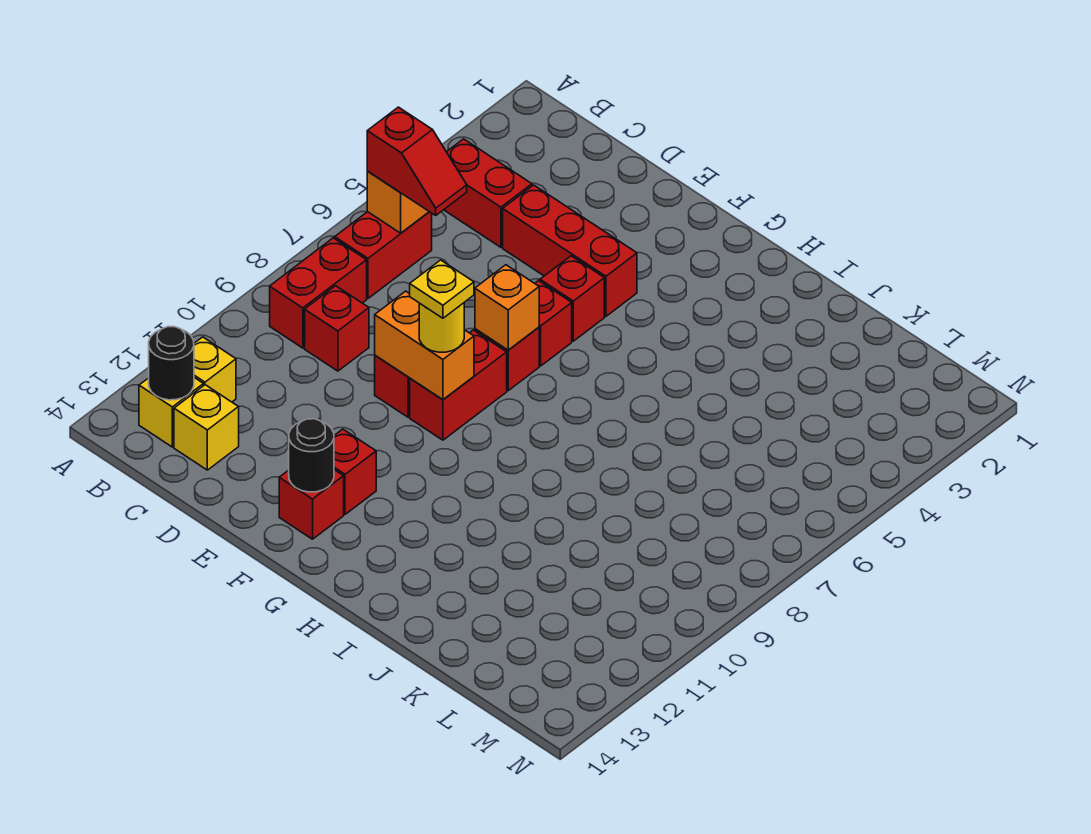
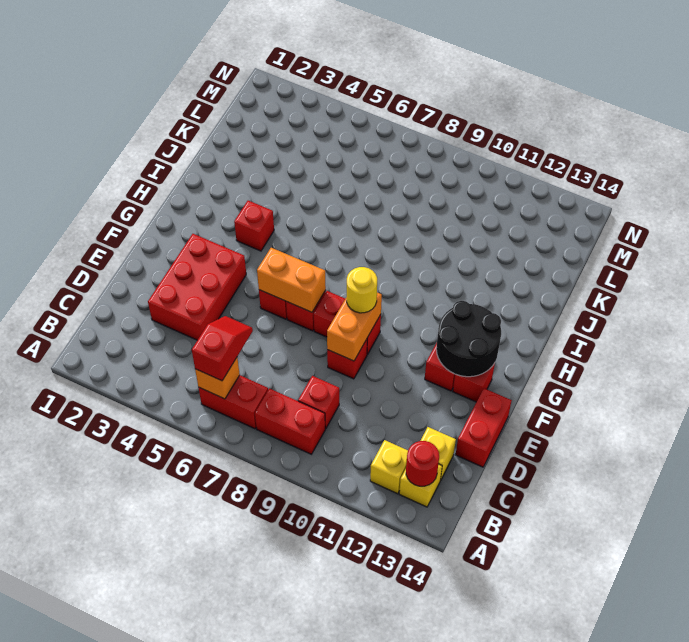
red 1x2 brick [444,139,532,247] -> red 1x2 brick moved to [456,388,512,467]
black 1x1 round brick [149,327,194,400] -> red 1x1 round brick [406,441,439,486]
red 1x3 brick [503,185,637,316] -> red 2x3 brick [148,234,246,340]
red 1x1 brick [540,256,604,341] -> red 1x1 brick moved to [234,201,274,251]
orange 1x1 brick [475,265,539,350] -> orange 1x2 brick [257,248,326,312]
yellow 1x1 plate [410,260,474,318] -> none
black 1x1 round brick [289,419,334,492] -> black 2x2 round brick [436,301,501,377]

